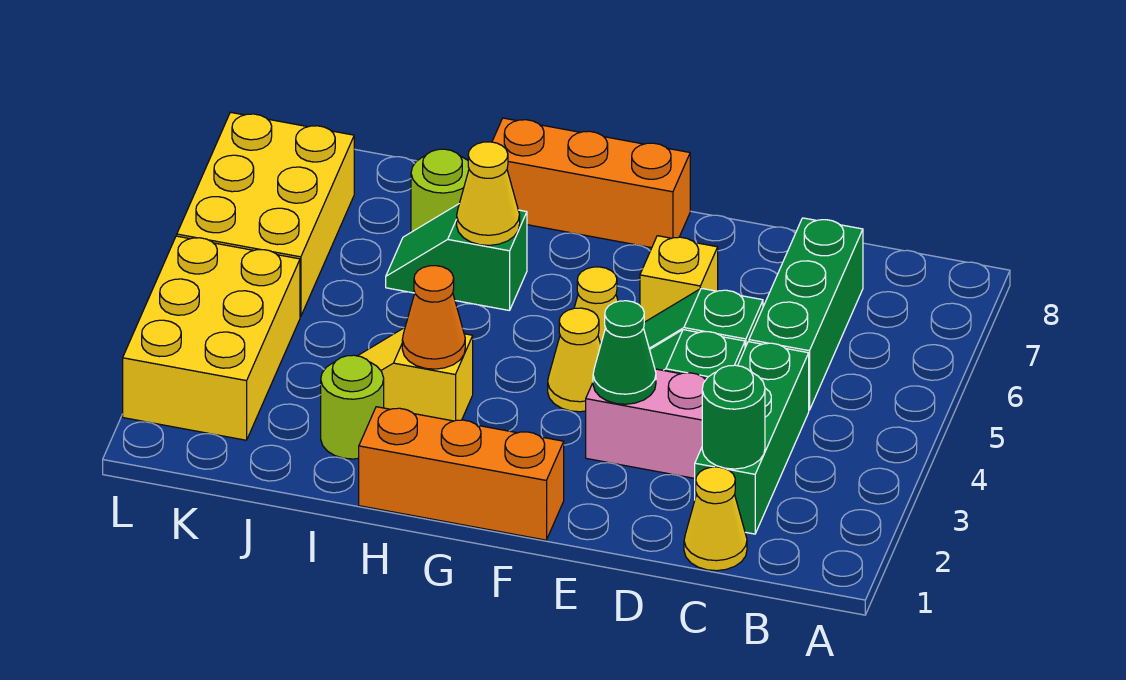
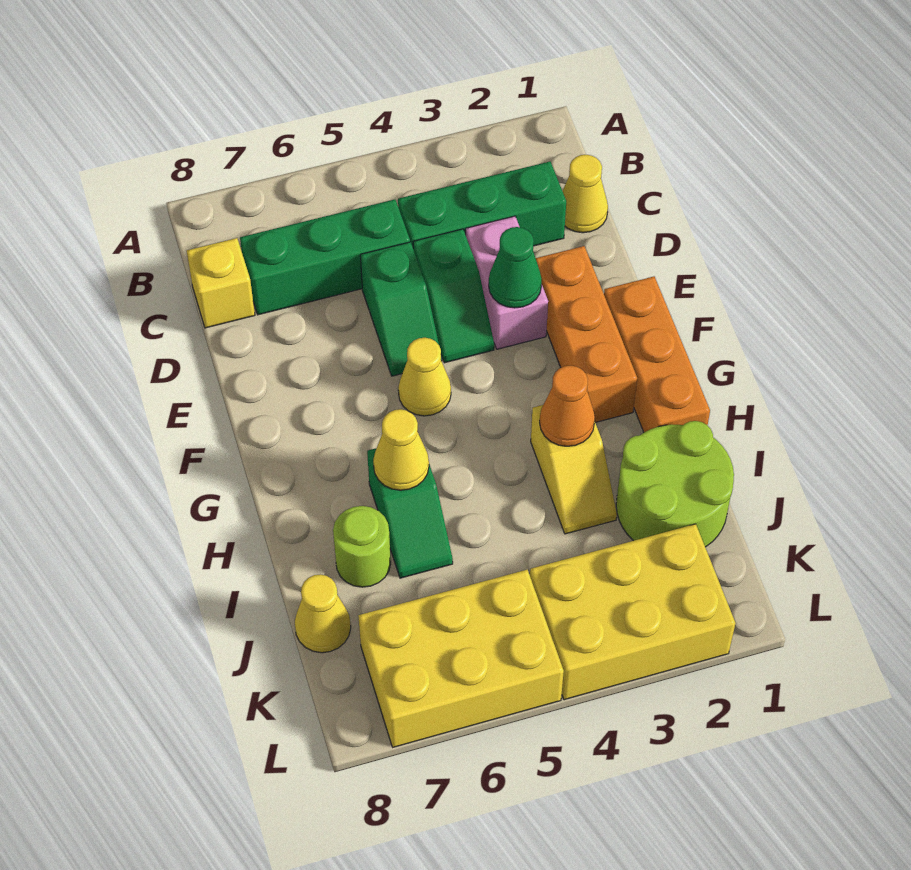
green 1x1 round brick [702,365,765,469] -> none
yellow 1x1 brick [640,236,718,322] -> yellow 1x1 brick moved to [187,238,255,328]
yellow 1x1 cone [548,308,601,412] -> yellow 1x1 cone moved to [295,574,351,653]
orange 1x3 brick [492,118,690,248] -> orange 1x3 brick moved to [536,246,637,423]
lime 1x1 round brick [321,355,384,459] -> lime 2x2 round brick [616,421,734,547]

